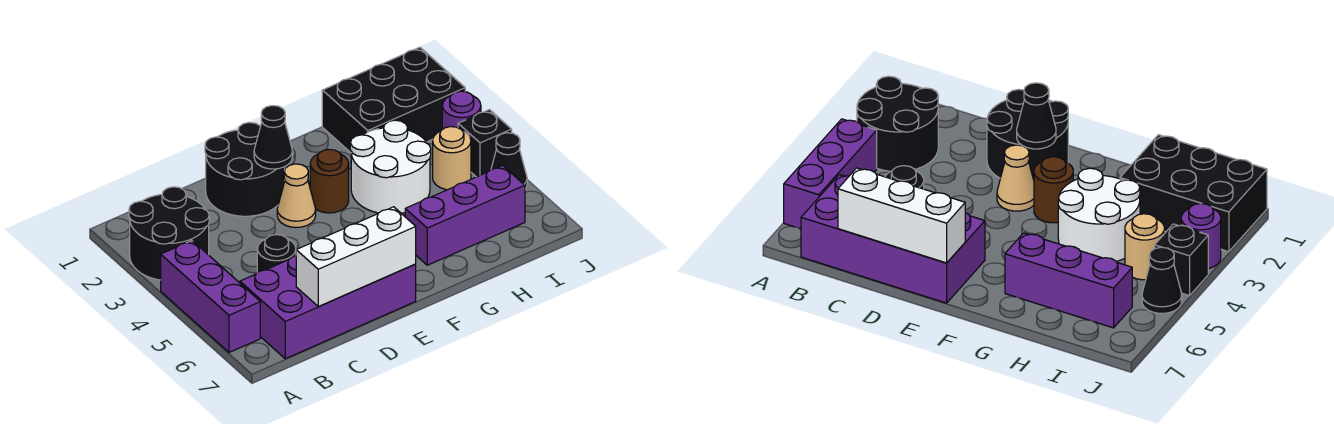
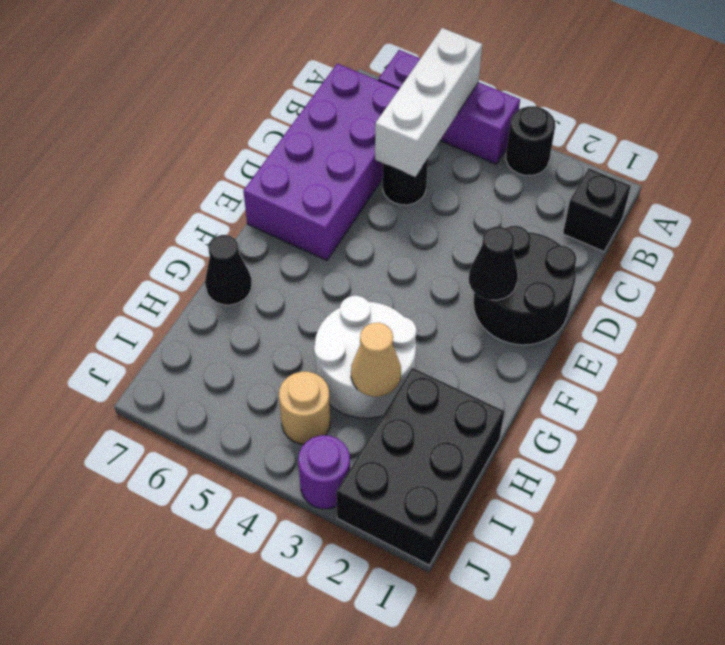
black 2x2 round brick [129,187,209,280] -> black 1x1 round brick [506,106,555,176]
white 1x3 brick [296,207,416,307] -> white 1x3 brick moved to [375,28,482,177]
tan 1x1 cone [277,164,316,228] -> tan 1x1 cone moved to [351,323,401,397]
brown 1x1 round brick [310,149,349,213] -> none
purple 1x3 brick [405,166,525,265] -> none
black 1x1 brick [458,110,512,177] -> black 1x1 brick moved to [563,168,631,251]
black 1x1 cone [491,133,527,189] -> black 1x1 cone moved to [205,235,252,305]

